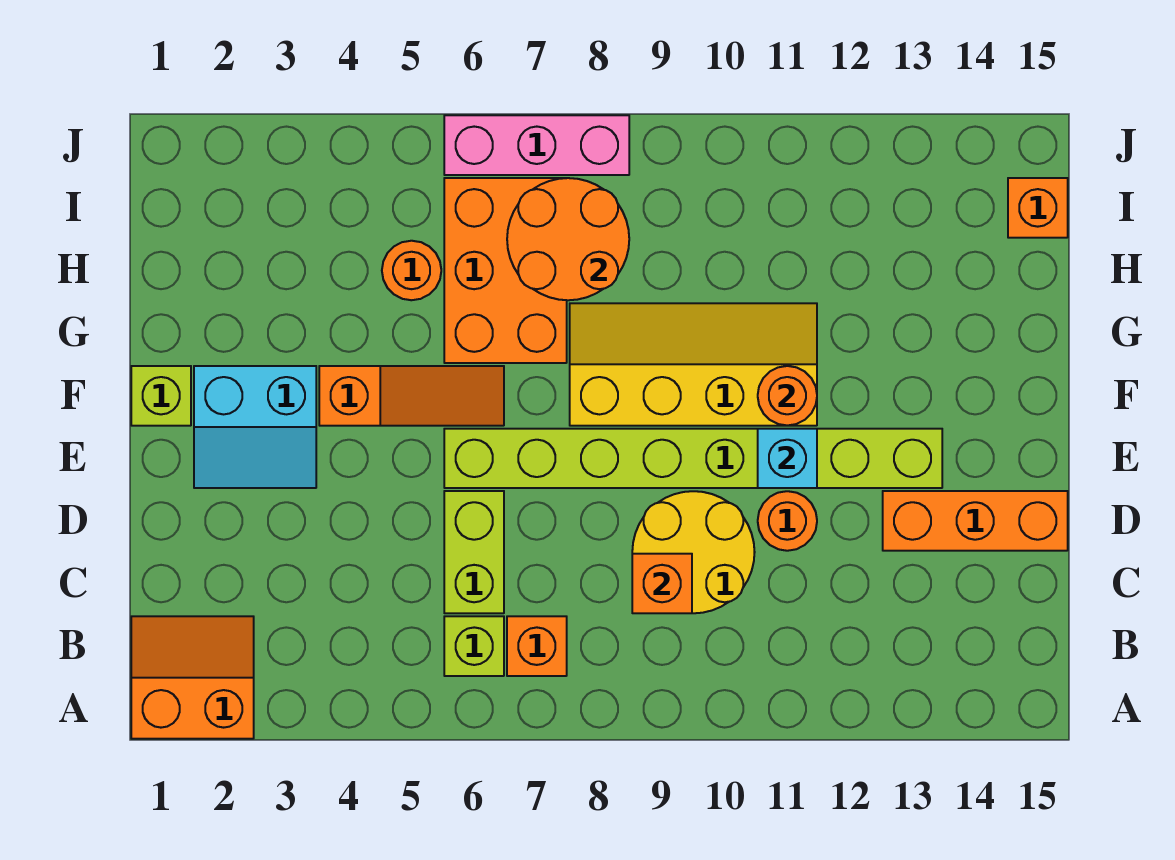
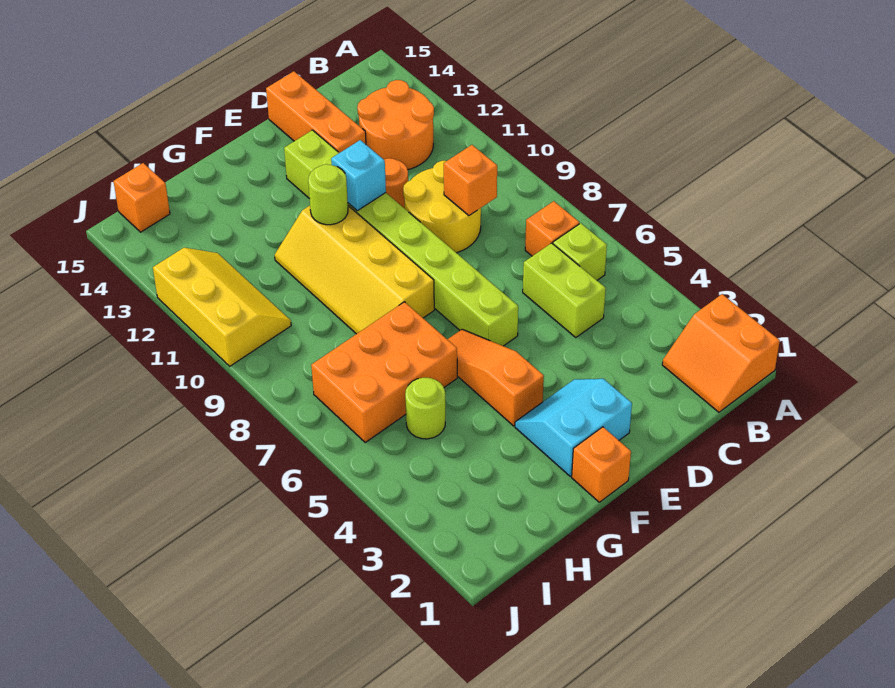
lime 1x2 brick [444,491,504,613] -> lime 1x2 brick turned to [523,243,606,337]
cyan 2x2 slope [194,366,316,488] -> cyan 2x2 slope turned to [515,379,632,476]
lime 1x1 brick [131,366,191,426] -> orange 1x1 brick [572,427,631,502]
orange 1x1 round brick [758,366,817,426] -> lime 1x1 round brick [308,164,348,225]
orange 1x1 round brick [382,241,441,300] -> lime 1x1 round brick [405,378,445,439]
orange 2x2 round brick [507,178,629,300] -> orange 2x2 round brick moved to [357,80,434,170]
none -> yellow 2x3 slope [153,248,291,366]
pink 1x3 brick [444,115,629,175] -> none

